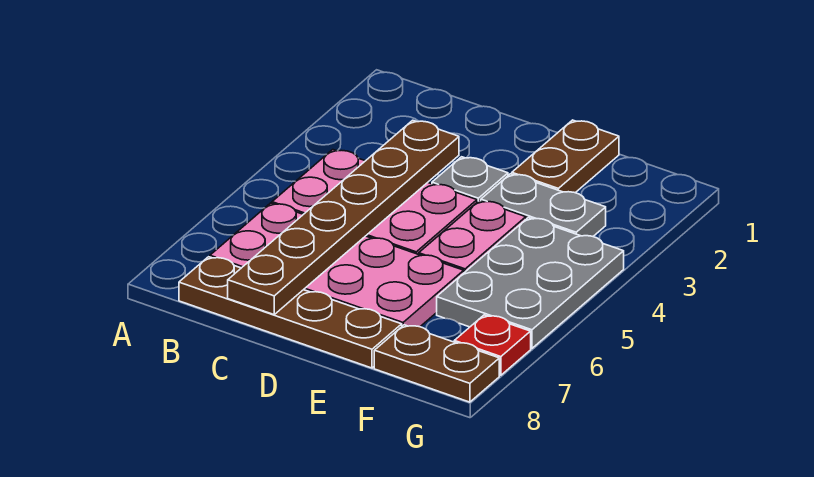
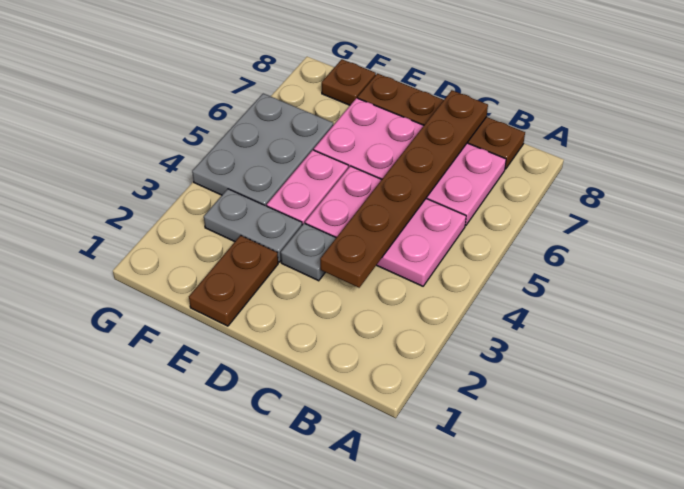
brown 1x2 plate [374,325,499,402] -> brown 1x1 plate [322,59,376,105]
red 1x1 plate [454,315,531,375] -> none

